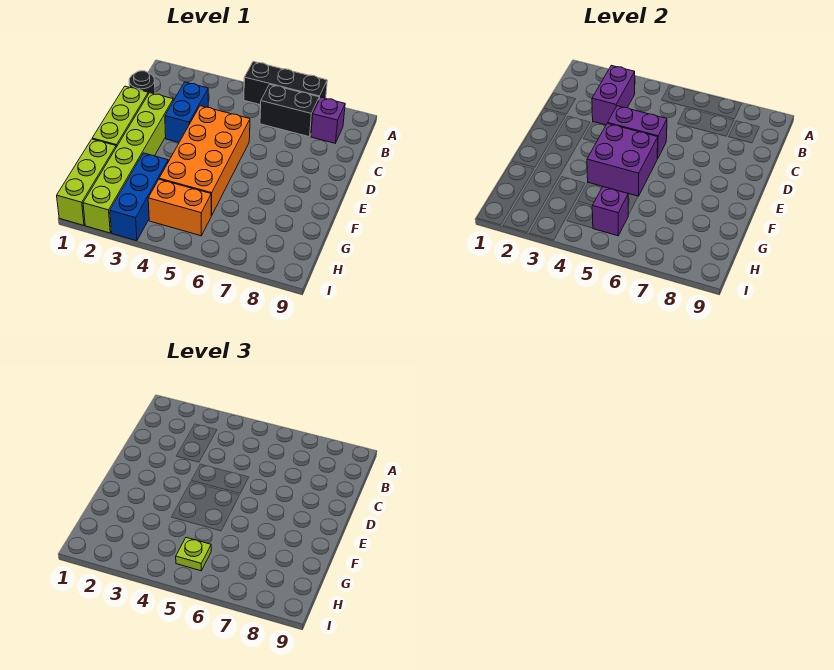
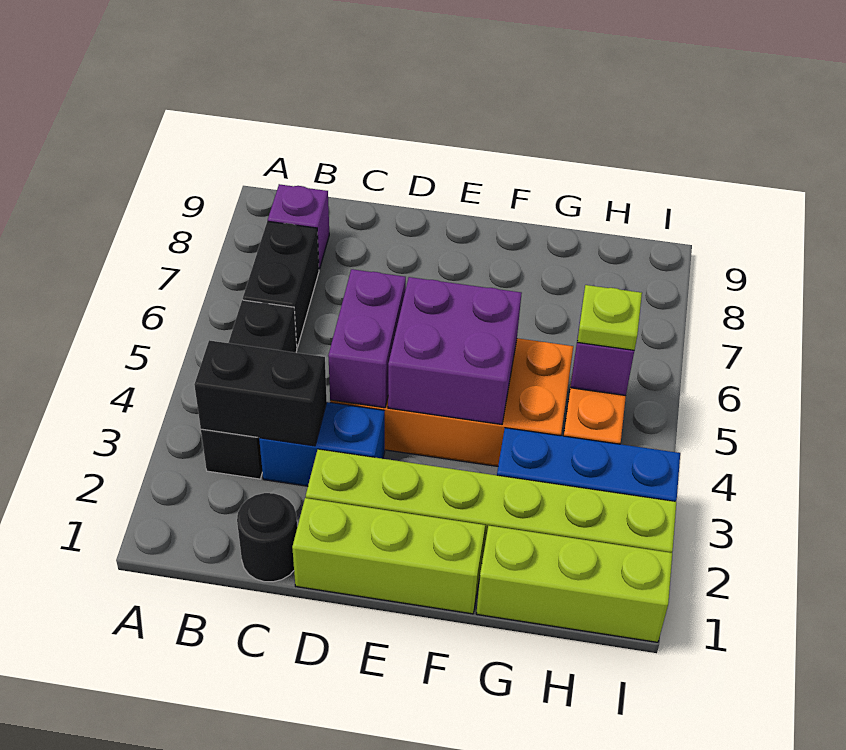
black 1x3 brick [244,62,327,105] -> black 1x3 brick moved to [201,300,297,479]
purple 1x2 brick [592,65,635,125] -> black 1x2 brick [194,340,327,446]

